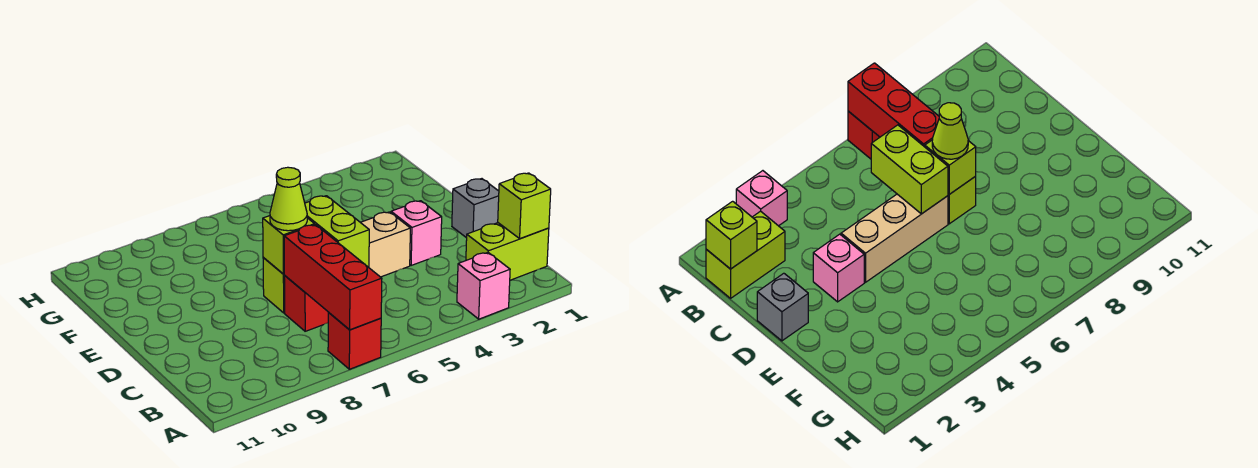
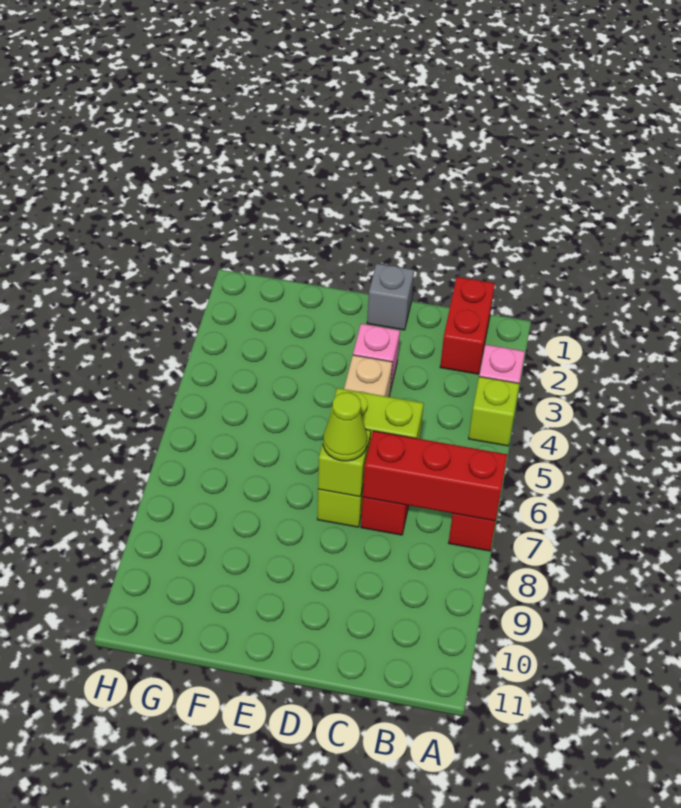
lime 1x2 brick [466,223,549,280] -> red 1x2 brick [440,277,495,374]
lime 1x1 brick [498,173,551,238] -> lime 1x1 brick moved to [469,377,519,446]

